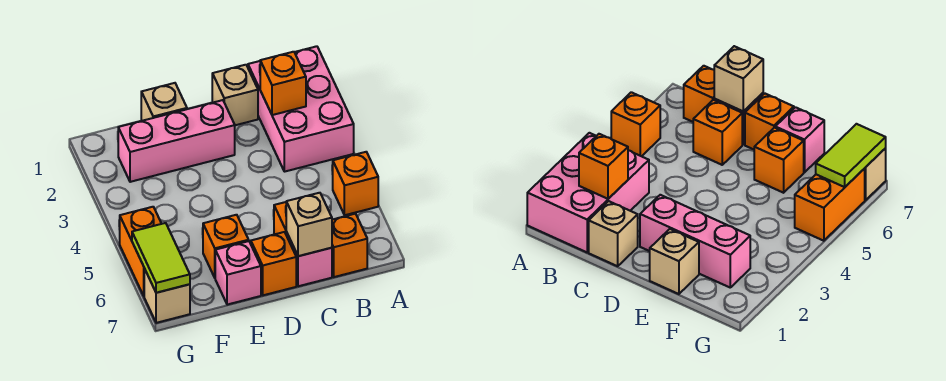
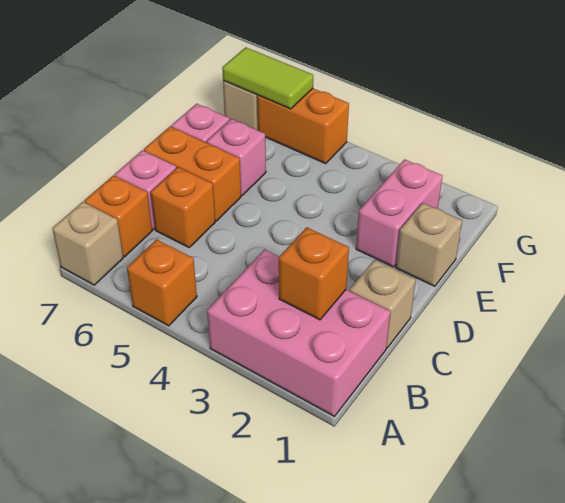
tan 1x1 brick [286,193,332,256] -> tan 1x1 brick moved to [52,202,123,285]
pink 1x3 brick [118,100,235,182] -> pink 1x2 brick [356,159,443,267]
orange 1x1 brick [251,232,296,295] -> orange 1x2 brick [144,127,241,221]
orange 1x1 brick [203,215,249,277] -> pink 1x1 brick [206,119,266,195]

